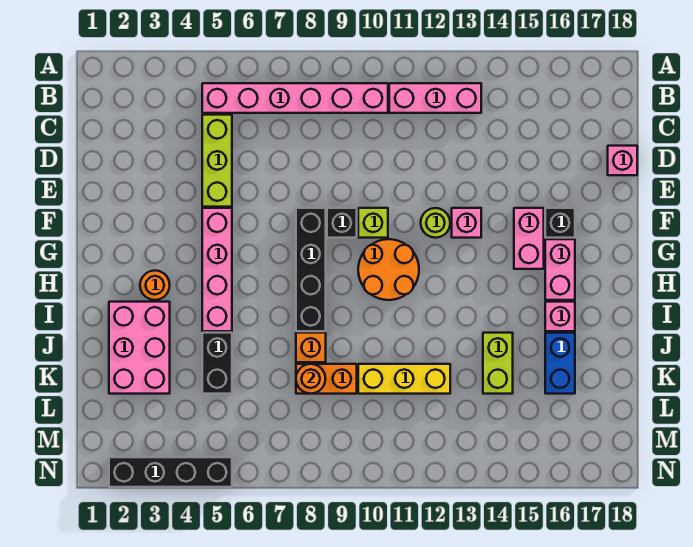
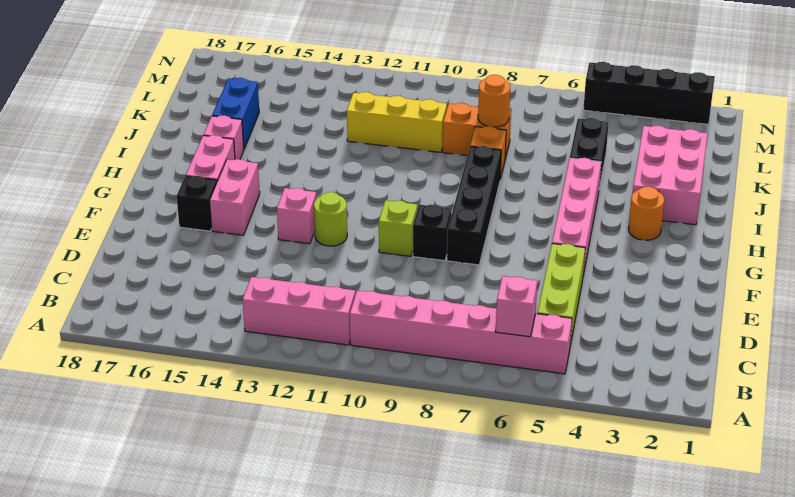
pink 1x1 brick [608,146,637,175] -> pink 1x1 brick moved to [496,276,537,337]
orange 2x2 round brick [358,239,419,300] -> none
lime 1x2 brick [483,333,513,394] -> none

